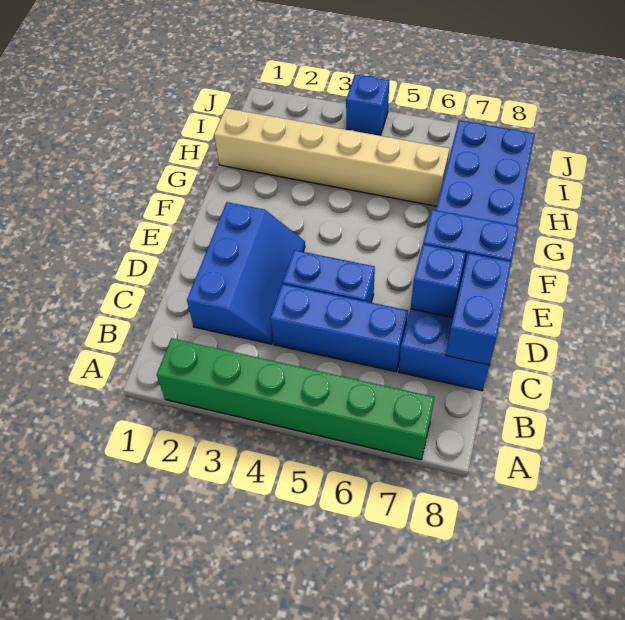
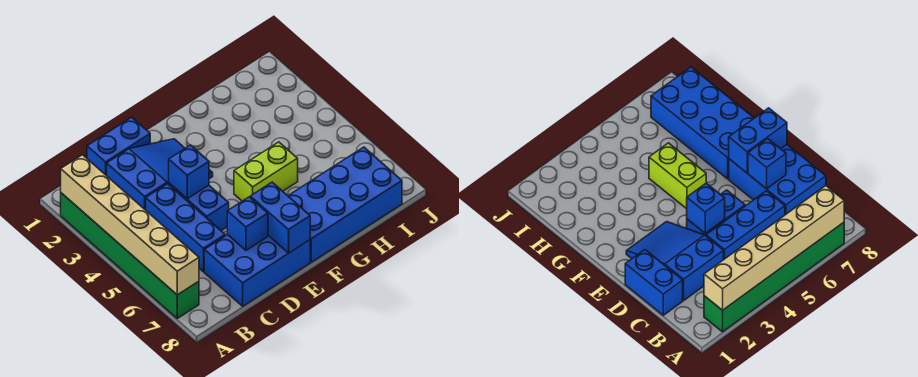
blue 2x3 slope [187,202,305,344] -> blue 2x3 slope turned to [107,139,213,210]
blue 1x2 brick [446,253,511,365] -> blue 1x2 brick moved to [87,117,150,176]
none -> lime 1x2 brick [234,142,298,201]
tan 1x6 brick [214,108,450,206] -> tan 1x6 brick moved to [61,155,199,295]
blue 1x1 brick [346,74,390,136] -> blue 1x1 brick moved to [169,145,209,199]

